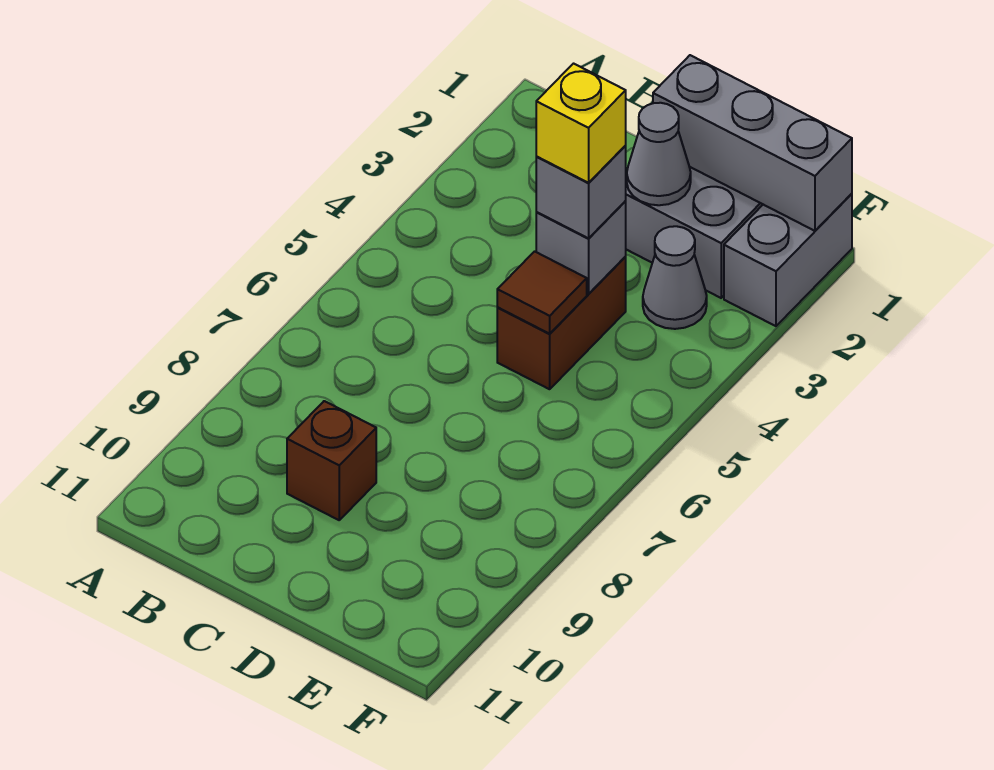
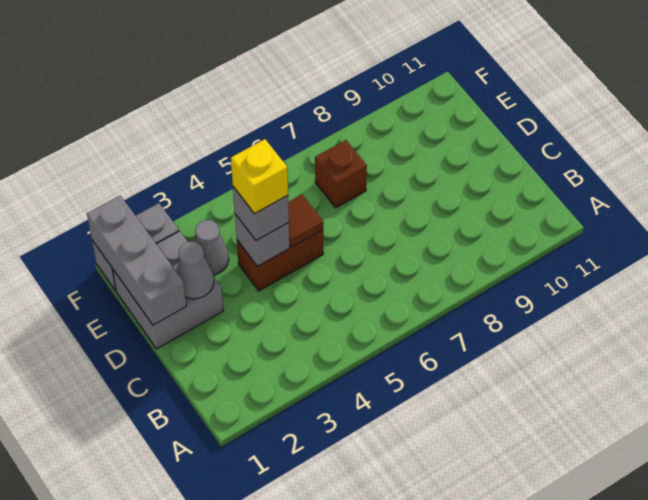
brown 1x1 brick [287,401,376,520] -> brown 1x1 brick moved to [315,140,367,208]

